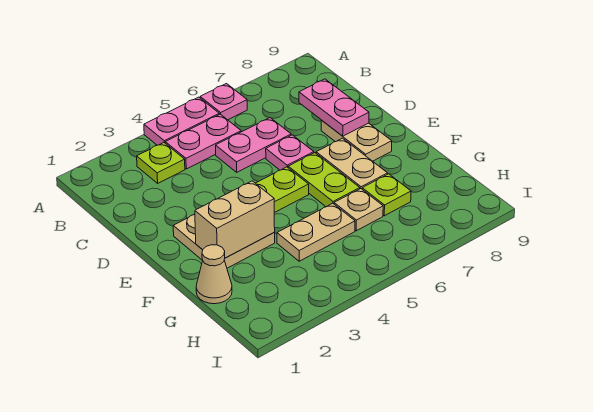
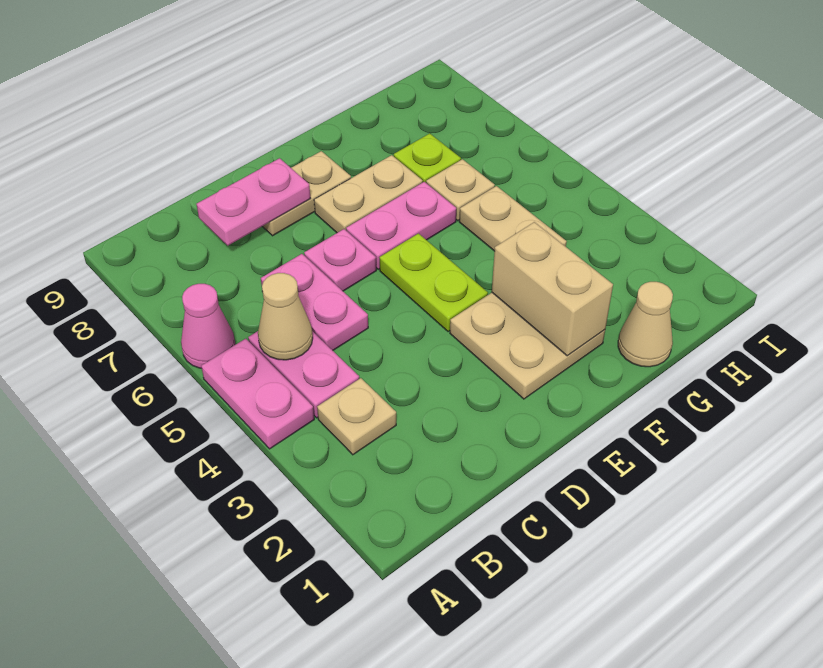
pink 1x1 plate [200,84,247,120] -> pink 1x1 cone [181,284,236,368]
lime 1x1 plate [137,143,185,183] -> tan 1x1 plate [317,378,396,455]
none -> tan 1x1 cone [258,273,313,360]
lime 1x2 plate [288,153,360,207] -> pink 1x2 plate [346,182,456,269]

